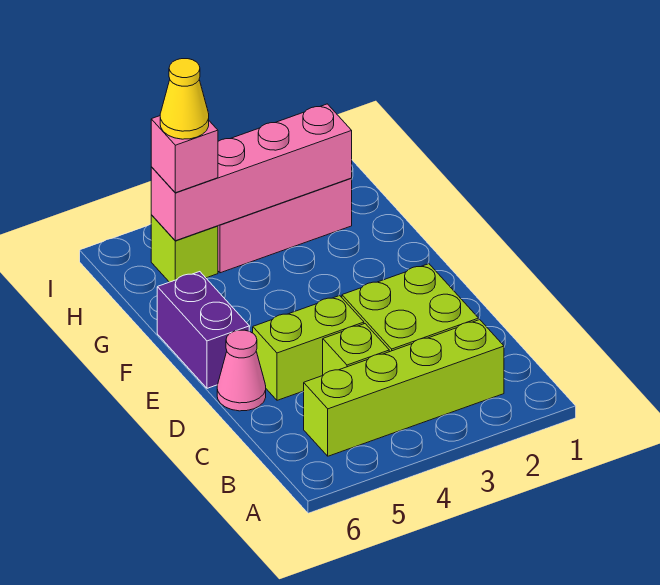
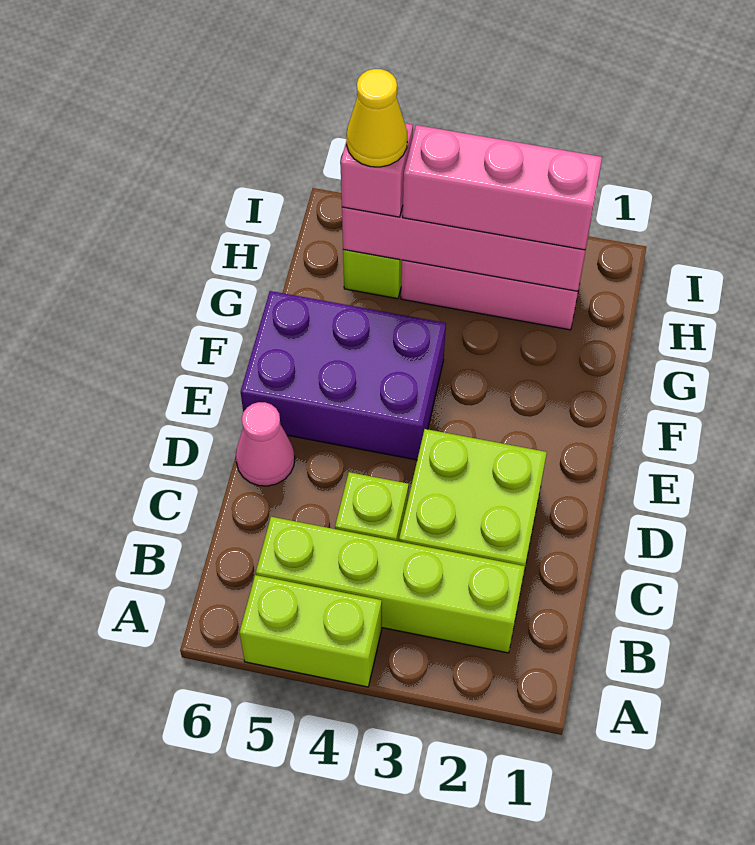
lime 1x2 brick [253,296,364,400] -> lime 1x2 brick moved to [240,575,382,687]
purple 1x2 brick [157,272,249,388] -> purple 2x3 brick [241,291,446,460]
none -> pink 1x3 brick [403,125,602,250]

